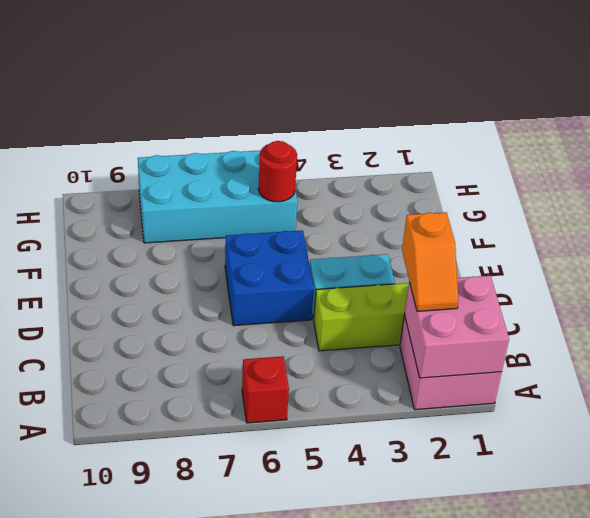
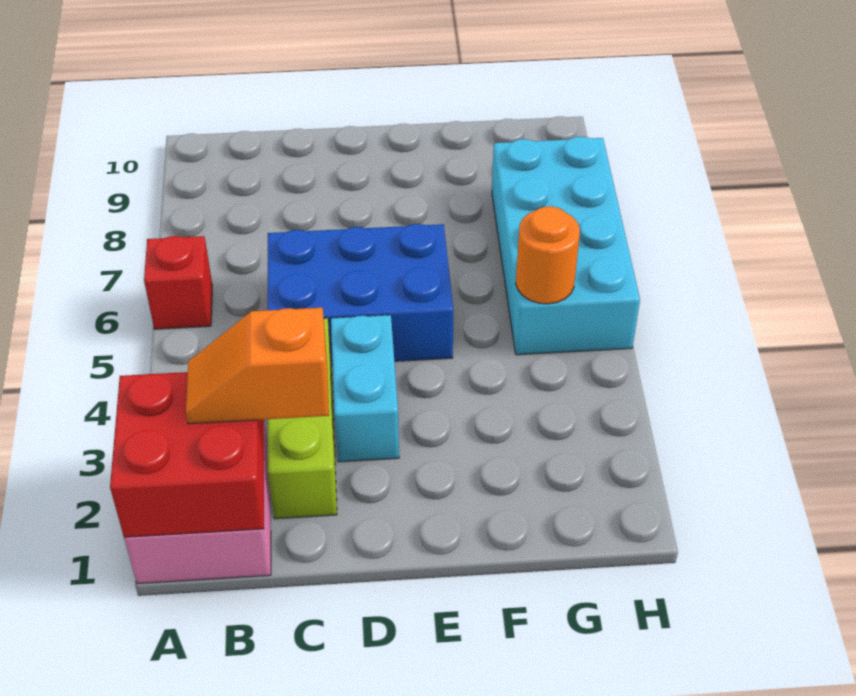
pink 2x2 brick [405,276,509,378] -> red 2x2 brick [110,372,264,537]
blue 2x2 brick [225,230,314,326] -> blue 2x3 brick [268,224,453,365]
red 1x1 round brick [258,141,297,202] -> orange 1x1 round brick [516,206,580,304]

